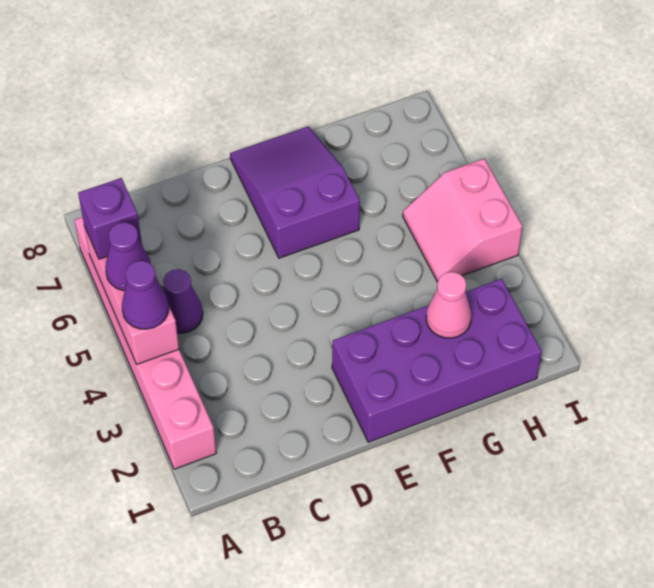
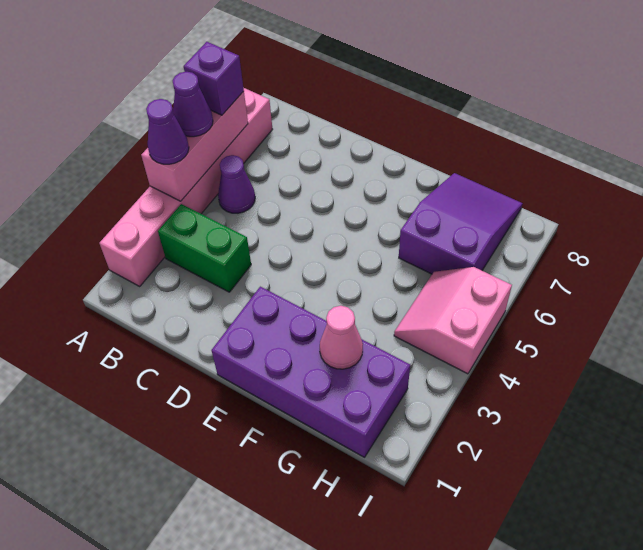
none -> green 1x2 brick [158,204,251,292]
purple 2x3 slope [230,126,360,258] -> purple 2x3 slope moved to [399,173,523,274]

